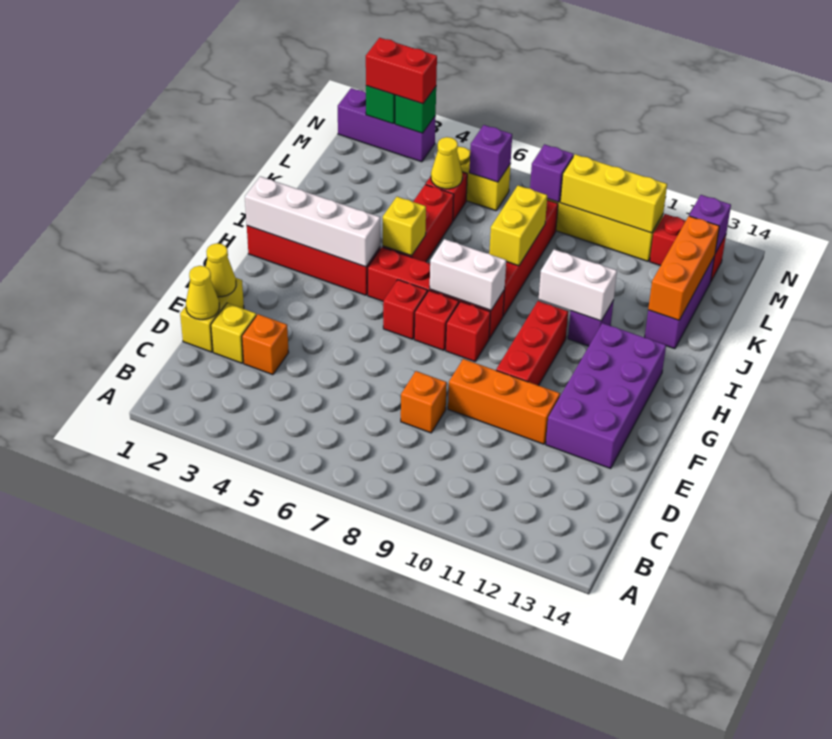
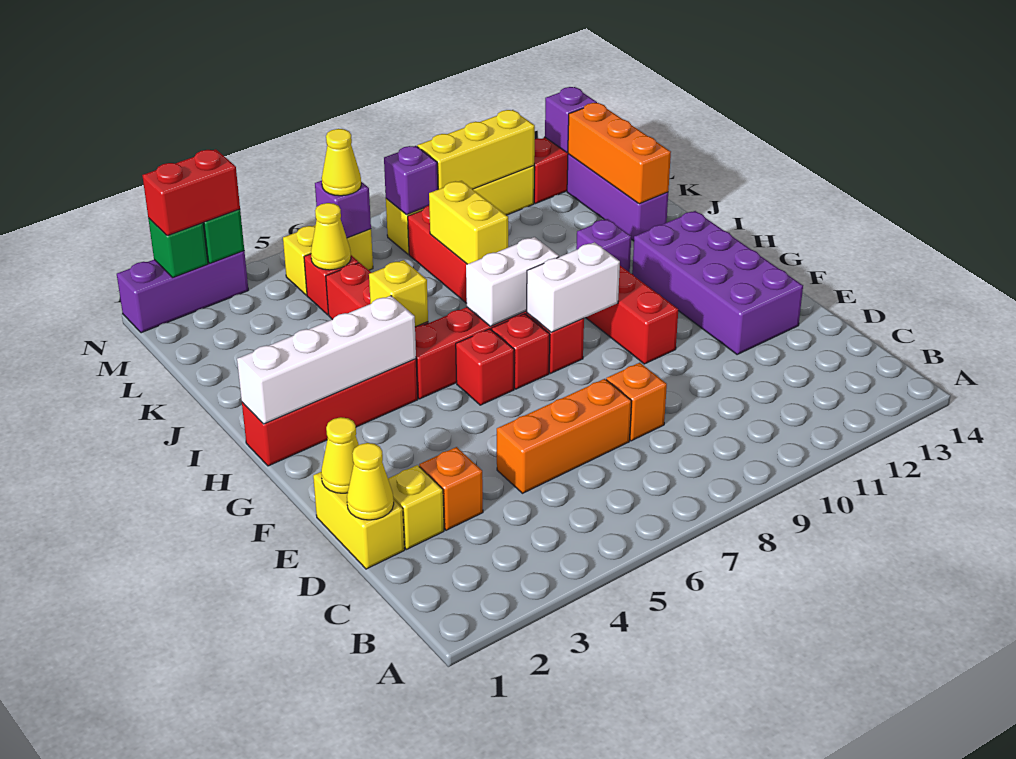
orange 1x3 brick [448,359,560,444] -> orange 1x3 brick moved to [497,379,631,493]
white 1x2 brick [539,249,617,321] -> white 1x2 brick moved to [527,242,620,332]
none -> yellow 1x1 cone [322,129,361,196]

